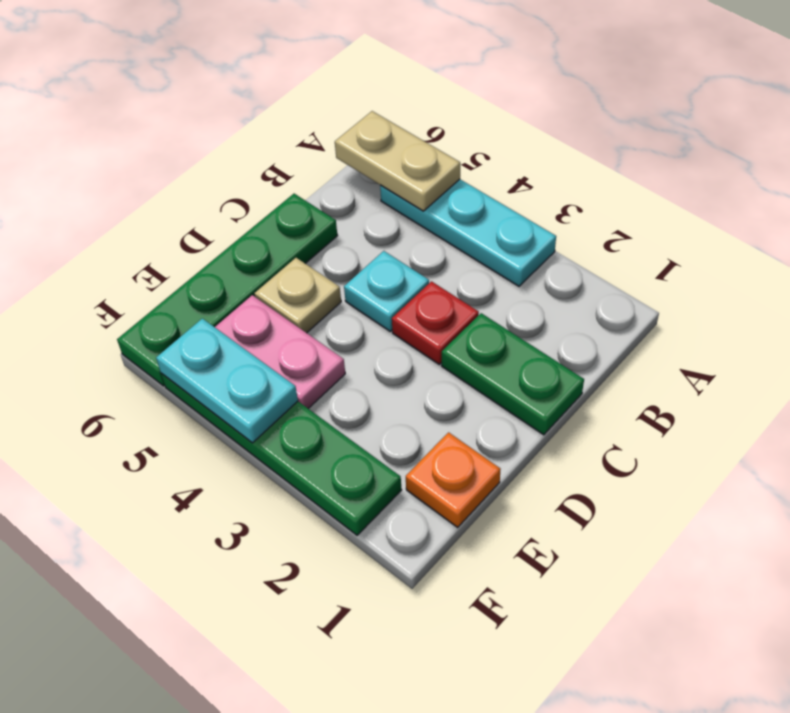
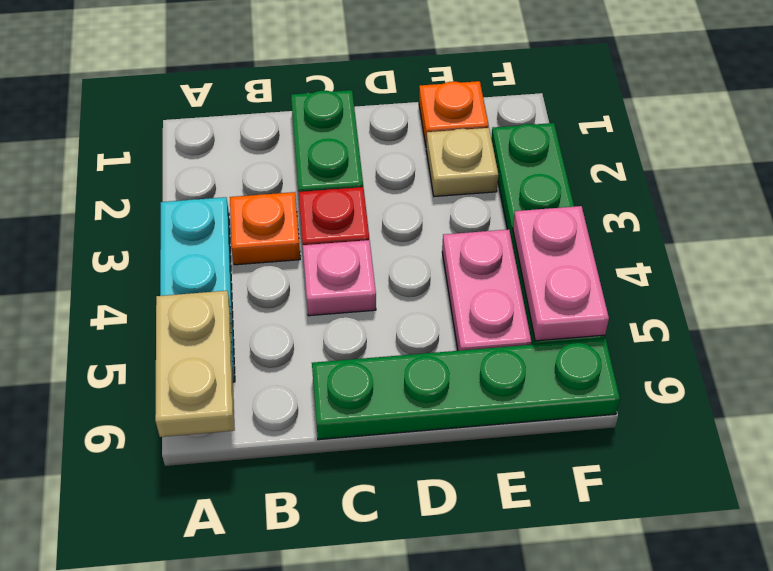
none -> orange 1x1 plate [230,192,300,265]
cyan 1x1 plate [344,251,429,331] -> pink 1x1 plate [303,240,376,316]
tan 1x1 plate [254,258,341,333] -> tan 1x1 plate moved to [426,128,498,197]
cyan 1x2 plate [156,318,298,443] -> pink 1x2 plate [513,206,609,341]

